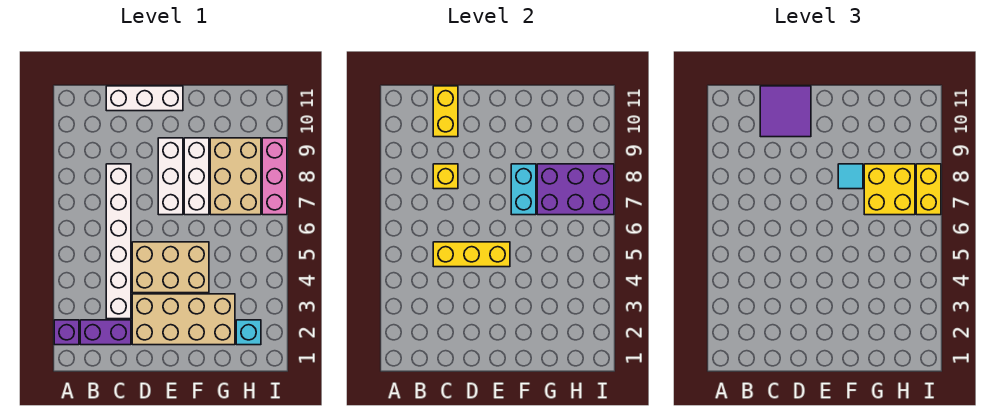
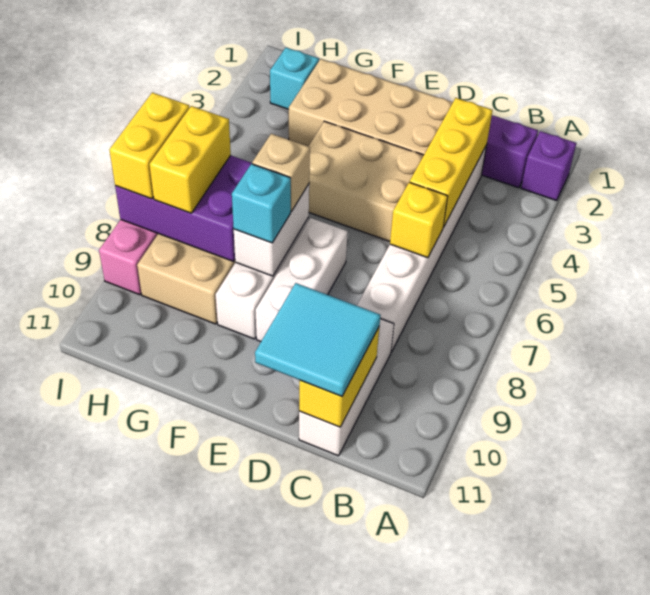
yellow 1x3 brick [433,242,510,267] -> yellow 1x3 brick turned to [410,98,493,227]
yellow 1x1 brick [433,164,458,189] -> yellow 1x1 brick moved to [390,182,448,258]
purple 2x2 tile [760,86,811,137] -> cyan 2x2 tile [255,283,380,396]
white 1x3 brick [106,86,183,111] -> white 1x3 brick turned to [299,319,394,456]
cyan 1x2 brick [511,164,536,215] -> white 1x2 brick [234,184,309,276]
none -> tan 1x1 brick [252,134,310,211]
cyan 1x1 tile [838,164,863,189] -> cyan 1x1 brick [232,164,291,243]
yellow 2x2 brick [864,164,915,215] -> yellow 1x2 brick [150,106,231,213]

